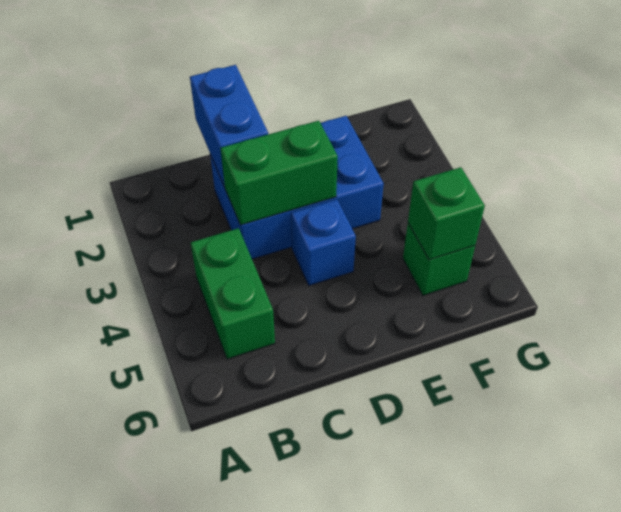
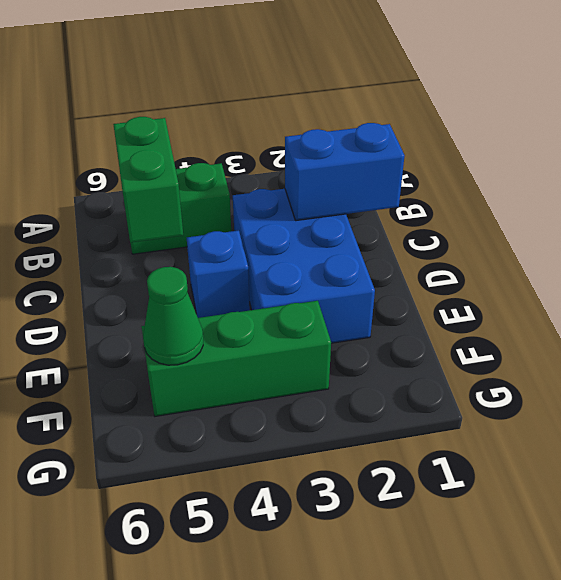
green 1x2 brick [221,121,338,225] -> green 1x2 brick moved to [113,117,183,243]
green 1x1 brick [403,223,475,295] -> green 1x3 brick [142,301,331,416]
green 1x1 brick [408,167,485,260] -> green 1x1 cone [143,267,203,365]

